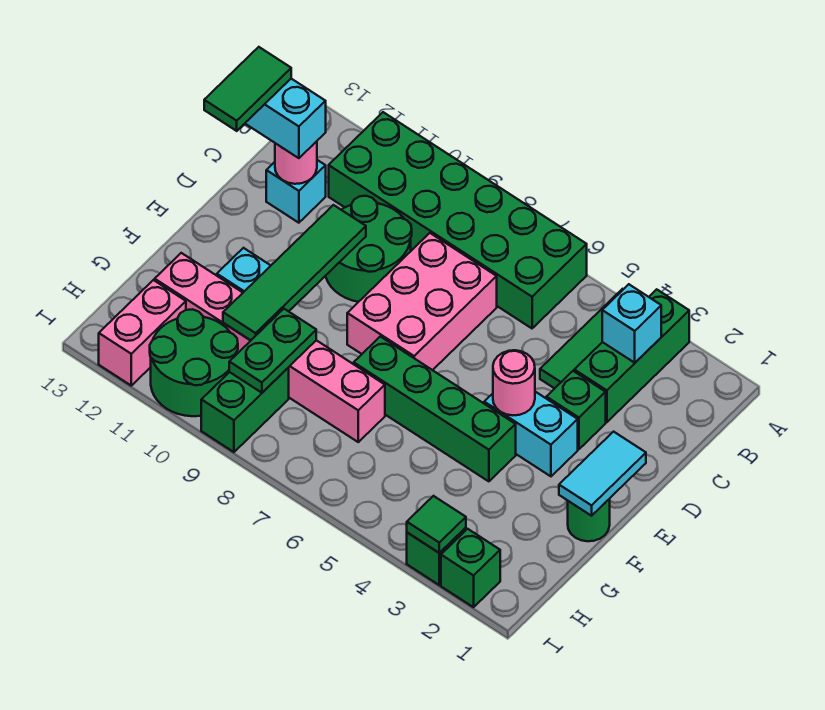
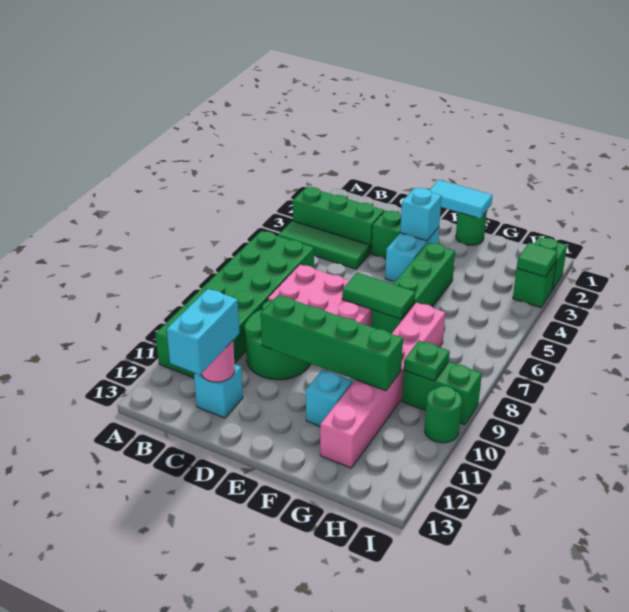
cyan 1x1 brick [602,284,661,363] -> cyan 1x1 brick moved to [400,188,442,241]
green 1x2 tile [204,47,291,131] -> green 1x2 tile moved to [342,273,415,319]
green 1x4 tile [223,205,366,341] -> green 1x4 brick [261,295,403,391]
pink 1x1 round brick [493,350,535,415] -> none
green 1x2 plate [229,309,316,393] -> green 1x1 plate [404,340,450,381]
green 2x2 round brick [150,309,238,416] -> green 1x1 round brick [425,386,462,443]
pink 1x2 brick [99,280,186,386] -> none

